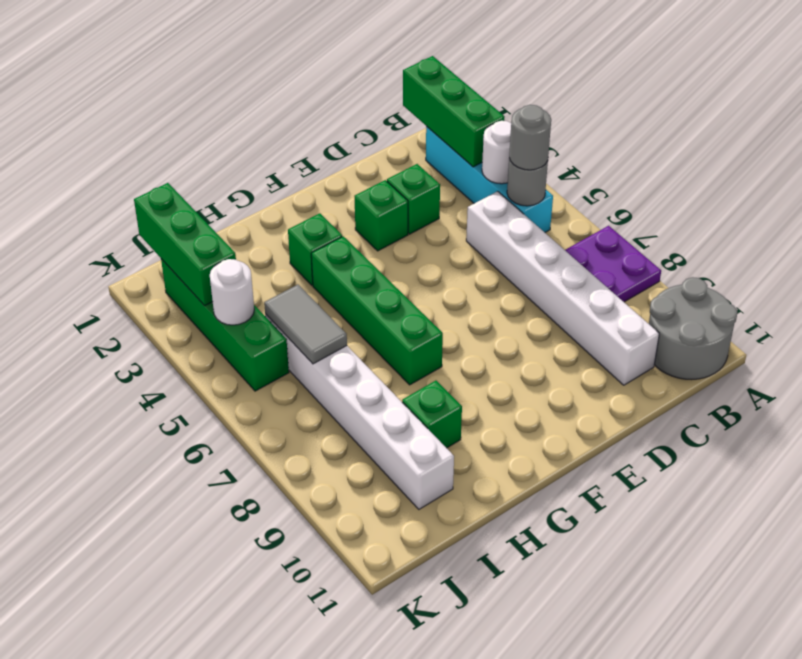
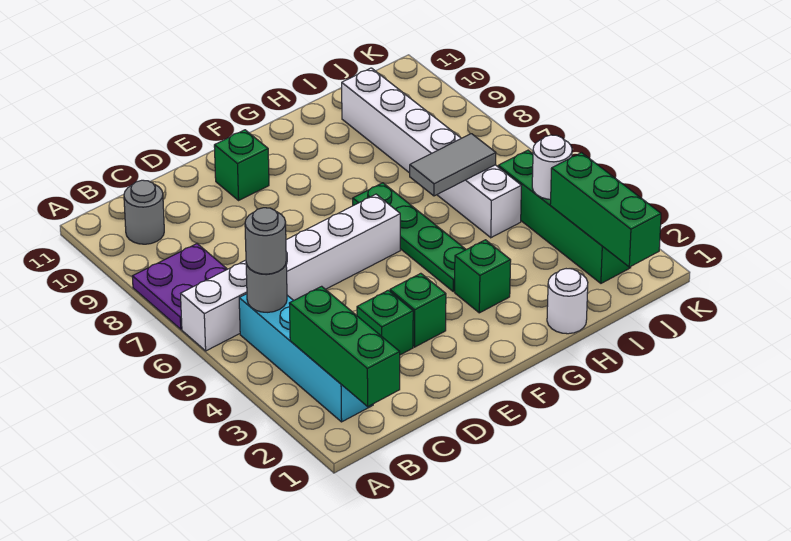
grey 2x2 round brick [649,277,737,379] -> grey 1x1 round brick [124,180,164,244]
white 1x1 round brick [482,121,511,184] -> white 1x1 round brick moved to [547,269,588,334]
white 1x6 brick [466,191,659,385] -> white 1x6 brick turned to [181,194,400,351]
green 1x4 brick [311,236,443,385] -> green 1x4 plate [353,183,466,292]
green 1x1 brick [402,381,462,448] -> green 1x1 brick moved to [214,130,269,200]
grey 1x2 tile [264,285,347,364] -> grey 1x2 tile turned to [410,134,496,196]

